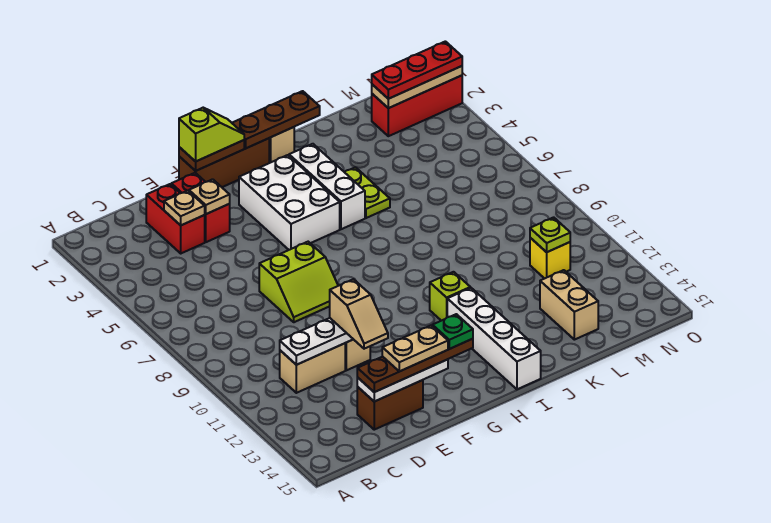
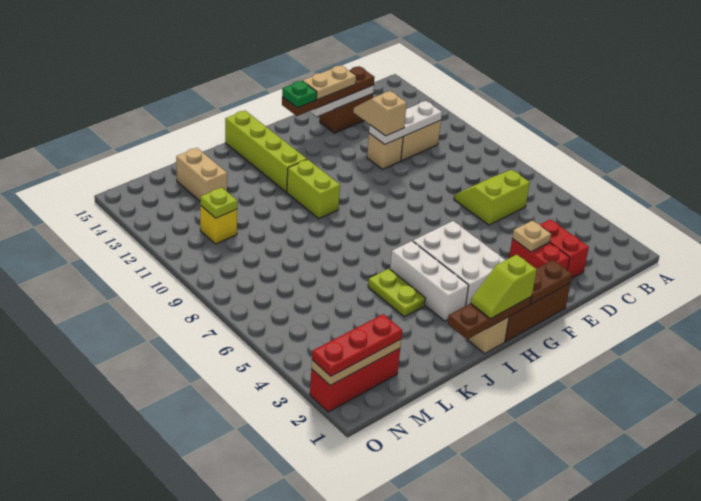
tan 1x1 plate [164,191,205,225] -> none
lime 2x2 slope [259,242,338,322] -> lime 2x2 slope moved to [454,170,530,225]
lime 1x2 slope [179,108,244,162] -> lime 1x2 slope moved to [471,255,537,319]
lime 1x1 brick [430,272,470,321] -> lime 1x2 brick [287,159,340,219]
white 1x4 brick [447,288,541,389] -> lime 1x4 brick [225,111,307,192]

